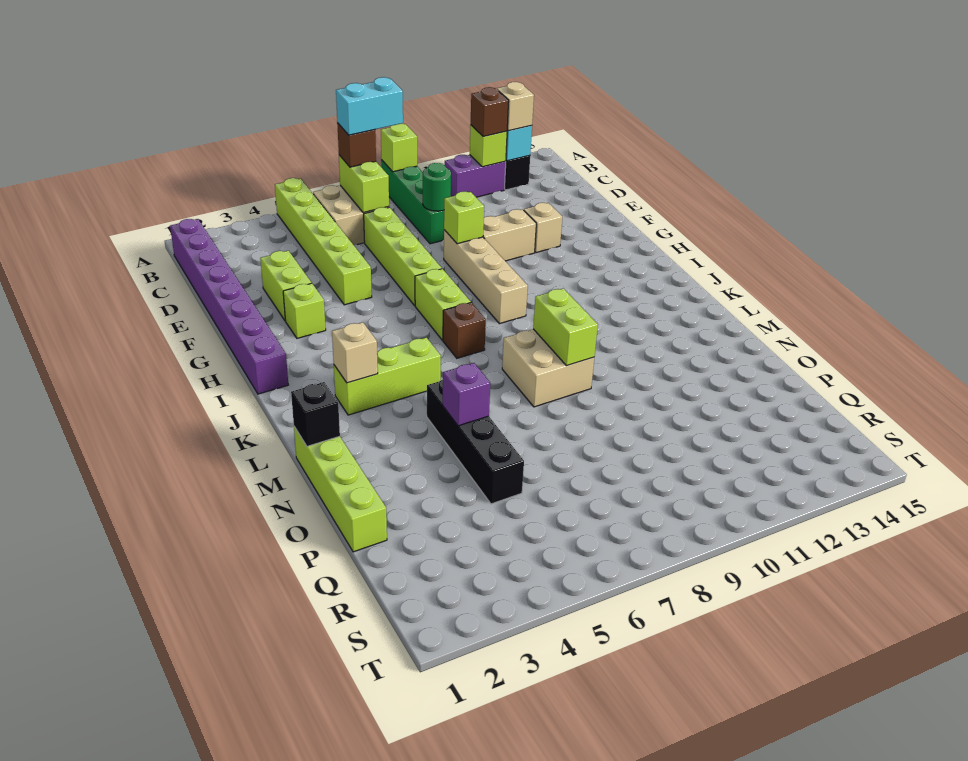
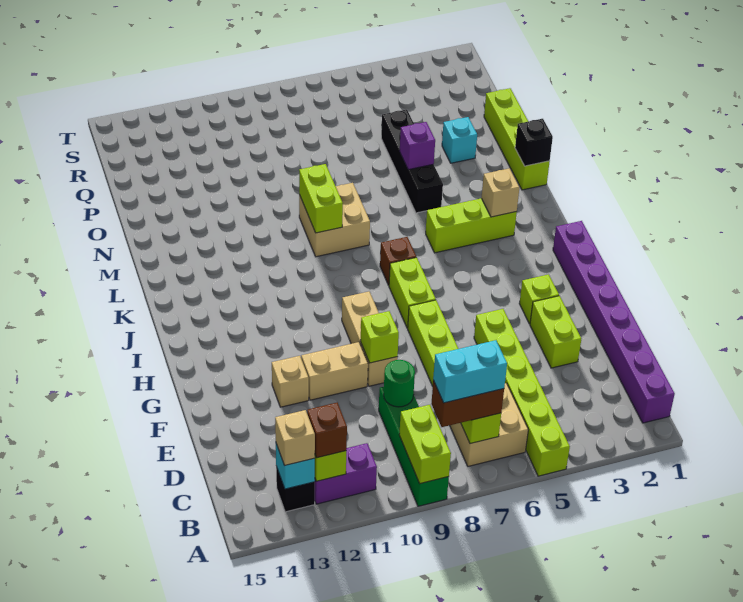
lime 1x1 brick [381,124,417,172] -> lime 1x2 brick [399,405,451,484]
brown 1x1 brick [337,123,376,167] -> brown 1x2 brick [431,381,504,427]
tan 1x4 brick [444,230,528,324] -> tan 1x3 brick [342,292,398,386]
none -> cyan 1x1 brick [442,117,477,163]

